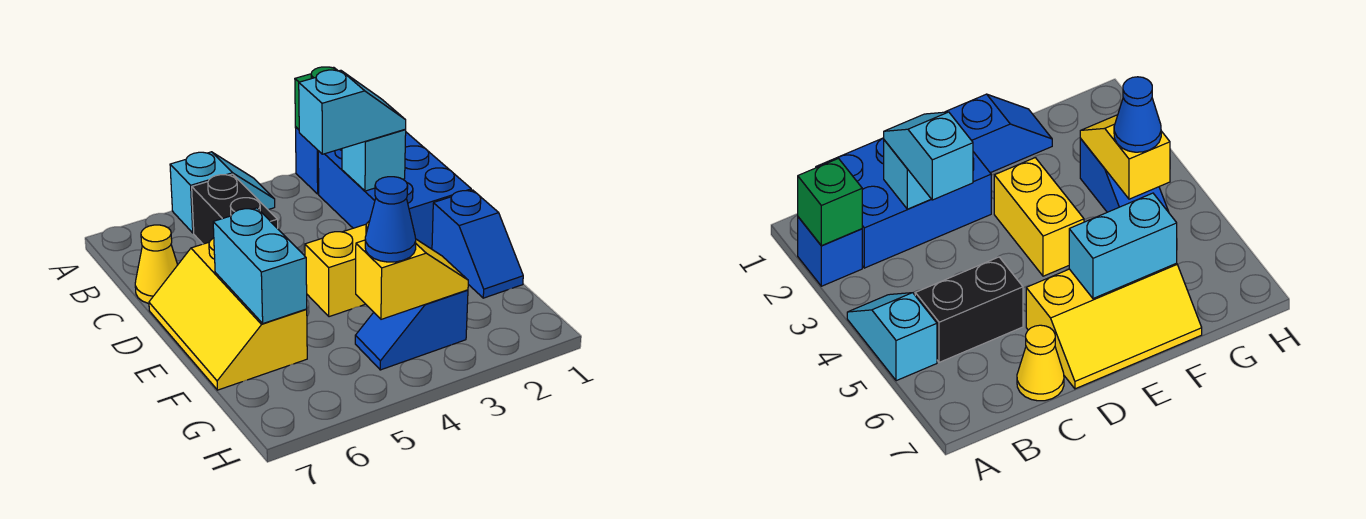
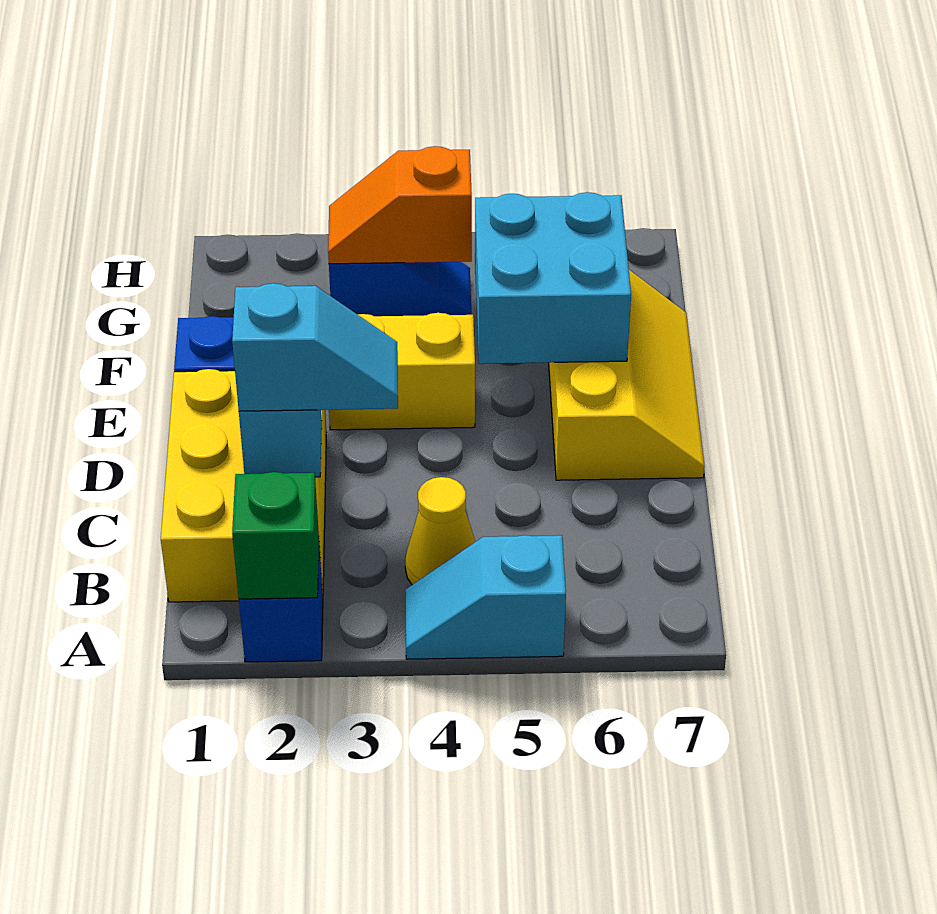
blue 2x3 brick [318,132,471,249] -> yellow 2x3 brick [161,369,326,602]
black 1x2 brick [192,174,278,244] -> none
cyan 1x2 slope [299,70,406,154] -> cyan 1x2 slope turned to [232,283,398,411]
yellow 1x1 cone [135,225,177,304] -> yellow 1x1 cone moved to [405,477,475,585]
cyan 1x2 brick [213,208,307,323] -> cyan 2x2 brick [475,192,631,364]
yellow 1x2 slope [356,239,468,319] -> orange 1x2 slope [328,146,472,264]
blue 1x1 cone [365,177,416,262] -> none

